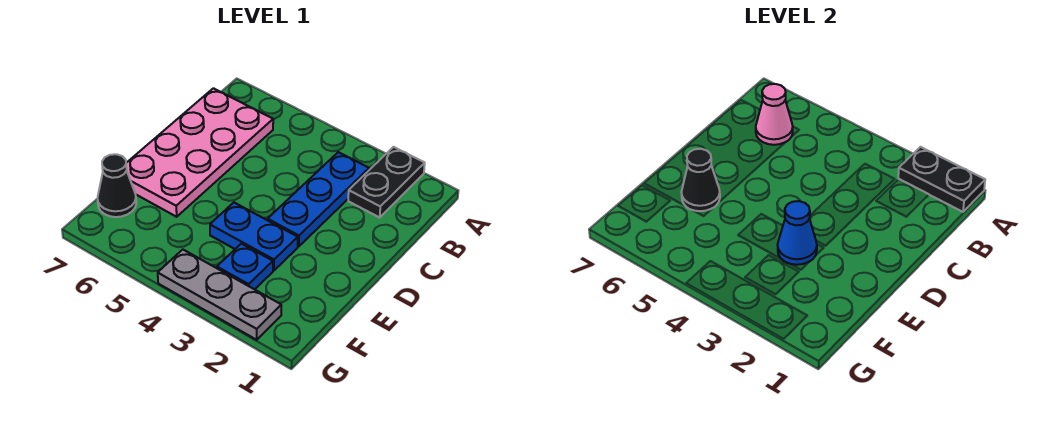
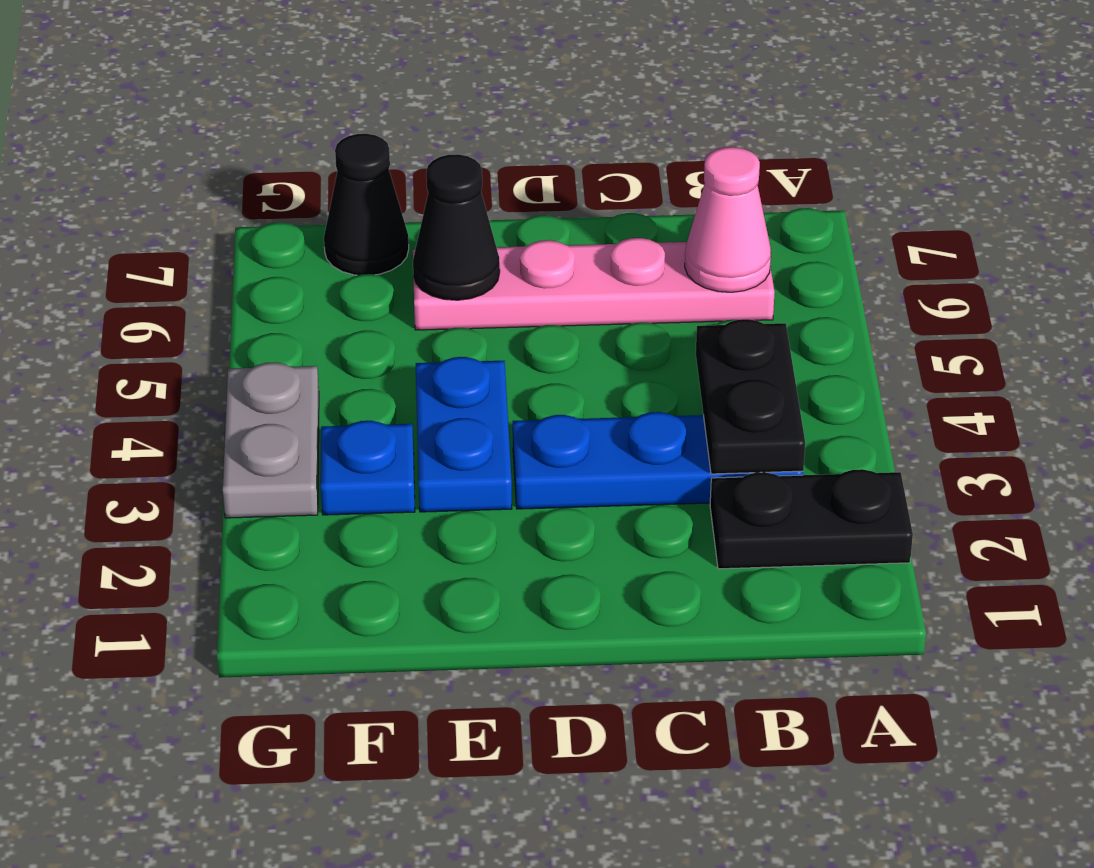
black 1x2 plate [898,147,985,212] -> black 1x2 plate moved to [696,319,805,474]
pink 2x4 plate [126,88,273,217] -> pink 1x4 plate [413,238,775,330]
blue 1x1 cone [778,201,817,265] -> none
grey 1x3 plate [158,250,281,340] -> grey 1x2 plate [223,362,319,518]

